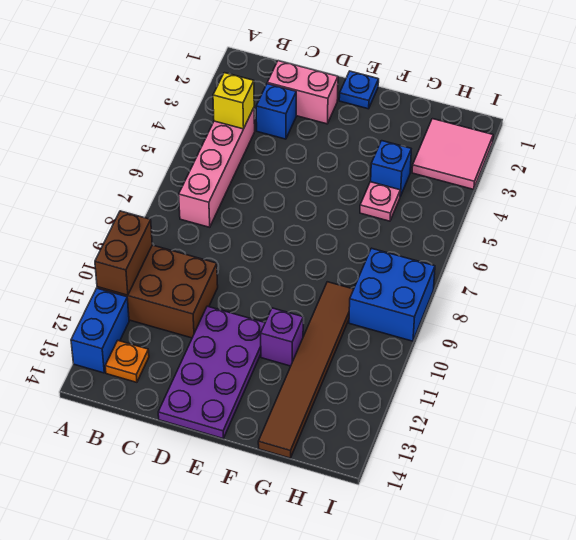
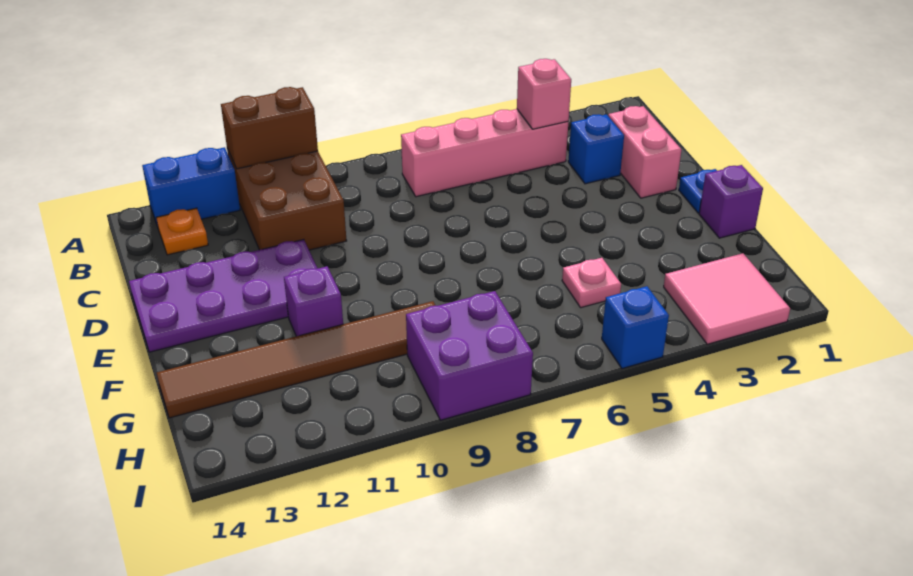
yellow 1x1 brick [213,73,254,129] -> pink 1x1 brick [517,59,571,129]
none -> purple 1x1 brick [699,165,763,238]
blue 1x1 brick [371,141,411,196] -> blue 1x1 brick moved to [602,286,669,369]
blue 2x2 brick [349,248,435,341] -> purple 2x2 brick [406,291,533,420]

